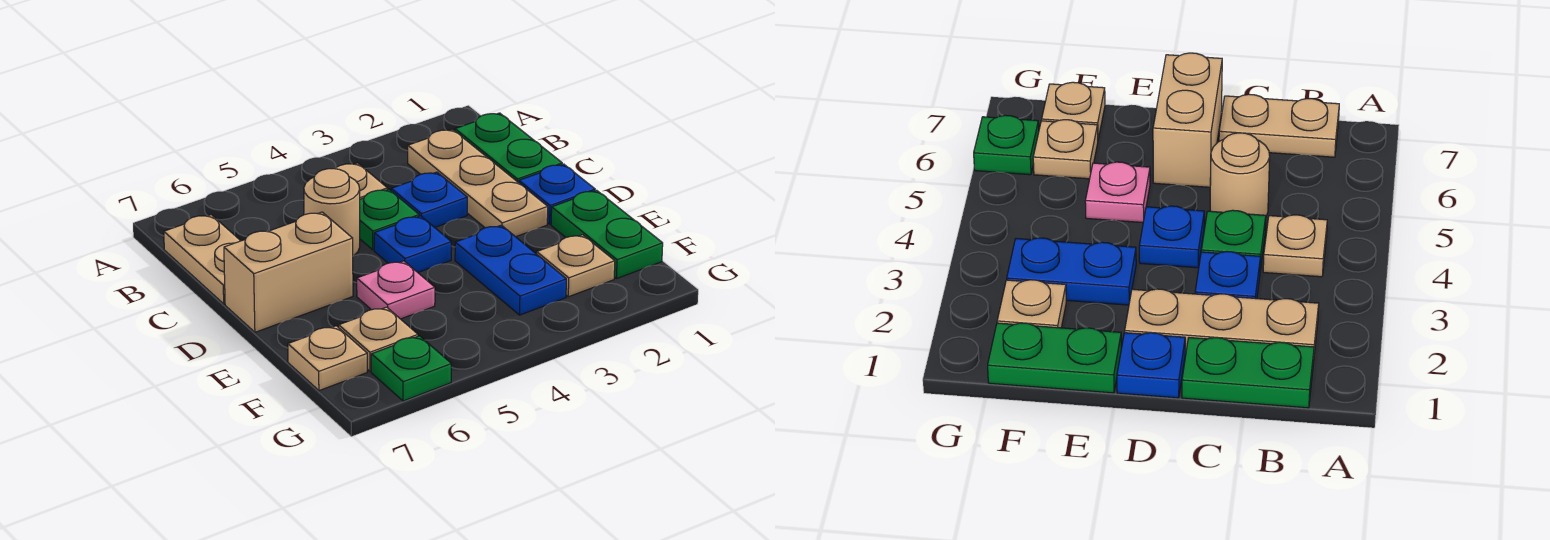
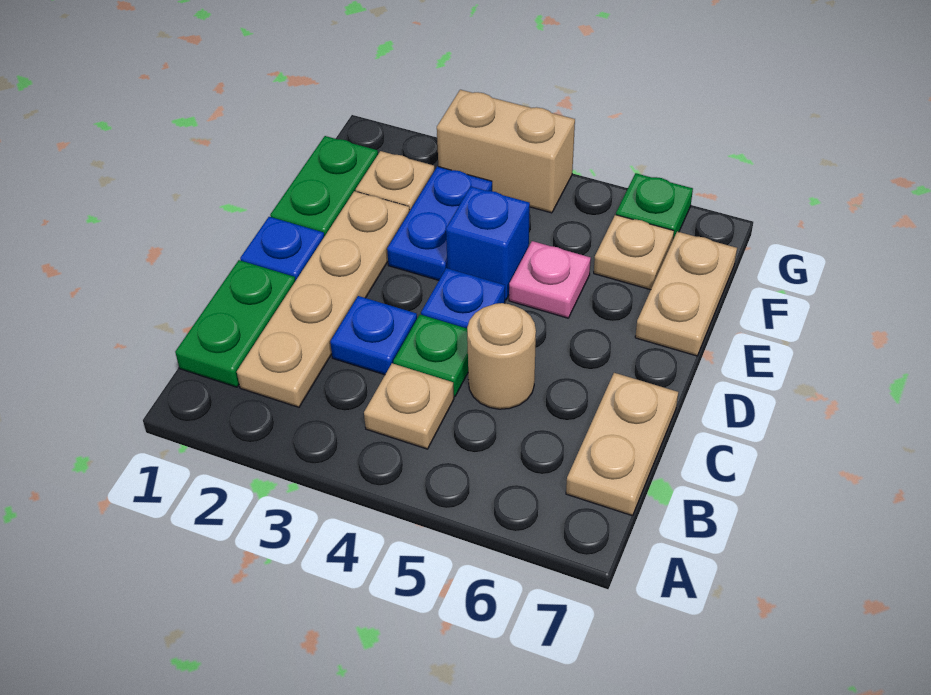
tan 1x3 plate [408,130,548,237] -> tan 1x4 plate [237,191,410,407]
tan 1x2 brick [224,212,353,332] -> tan 1x2 brick moved to [437,90,575,213]
none -> blue 1x1 brick [446,187,530,300]
tan 1x1 plate [288,326,367,391] -> tan 1x2 plate [635,232,737,356]

